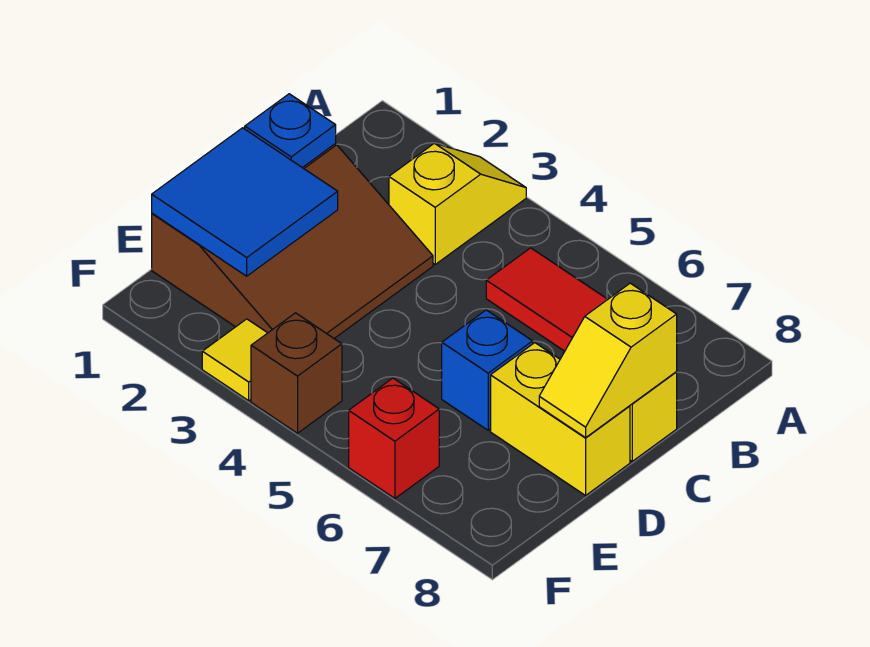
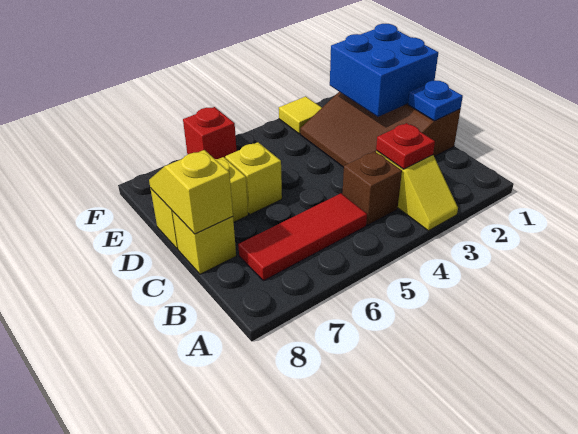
none -> red 1x1 plate [376,123,435,169]
blue 2x2 tile [152,128,338,276] -> blue 2x2 brick [330,24,438,117]
blue 1x1 brick [442,310,533,430] -> yellow 1x1 brick [225,142,282,214]
brown 1x1 brick [251,313,342,433] -> brown 1x1 brick moved to [342,151,402,225]

